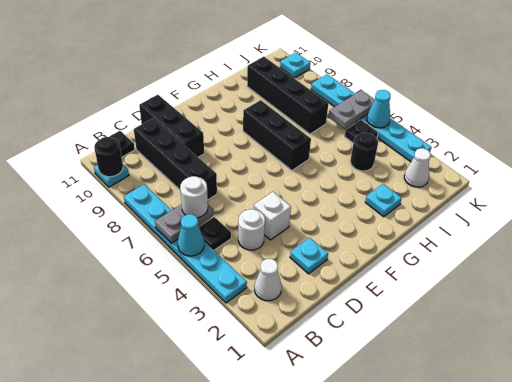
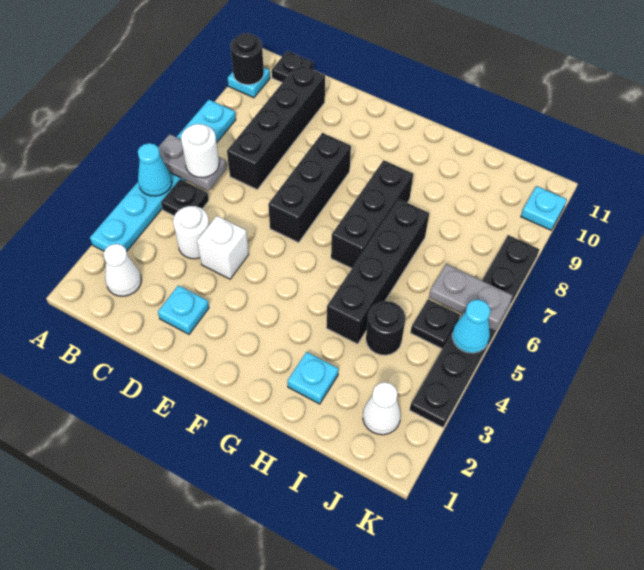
black 1x3 brick [139,95,204,157] -> black 1x3 brick moved to [268,133,351,243]
black 1x4 brick [247,57,328,134] -> black 1x4 brick moved to [326,199,429,344]
cyan 1x6 plate [311,74,431,162] -> black 1x6 plate [410,235,539,427]

